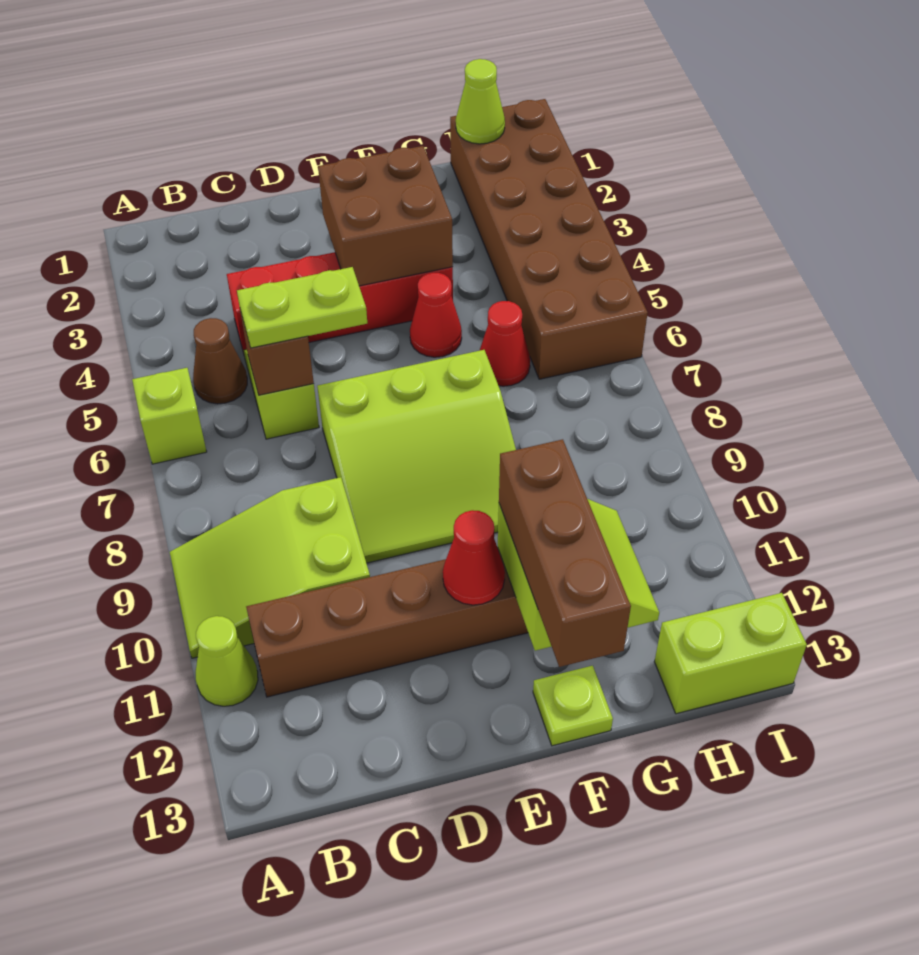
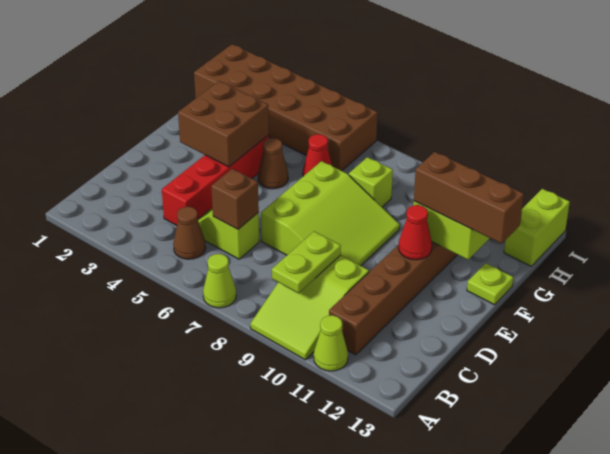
lime 1x1 brick [132,368,207,464] -> lime 1x1 brick moved to [349,157,393,207]
lime 1x2 plate [237,267,367,348] -> lime 1x2 plate moved to [272,231,341,293]
red 1x1 cone [410,272,462,357] -> brown 1x1 cone [258,138,288,189]
lime 1x1 cone [456,59,505,144] -> lime 1x1 cone moved to [203,254,236,308]

